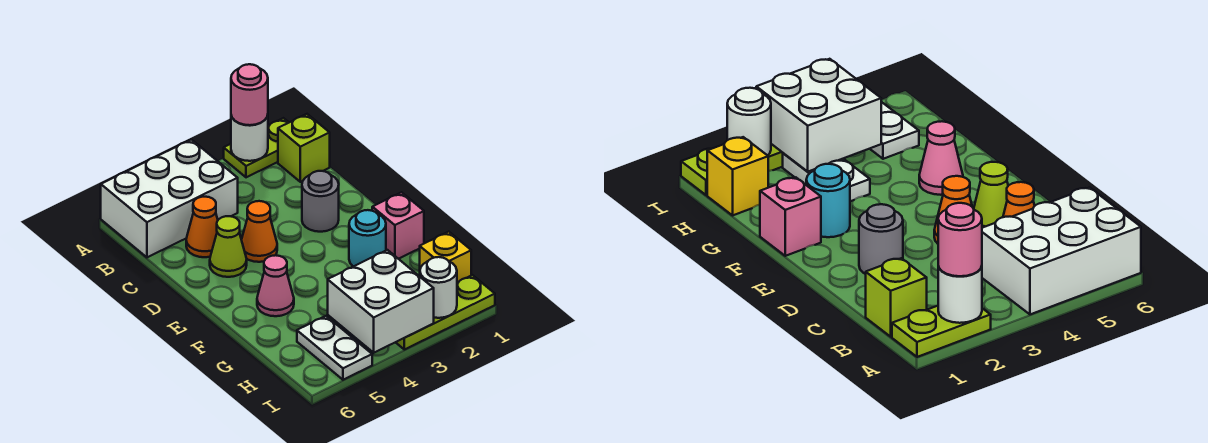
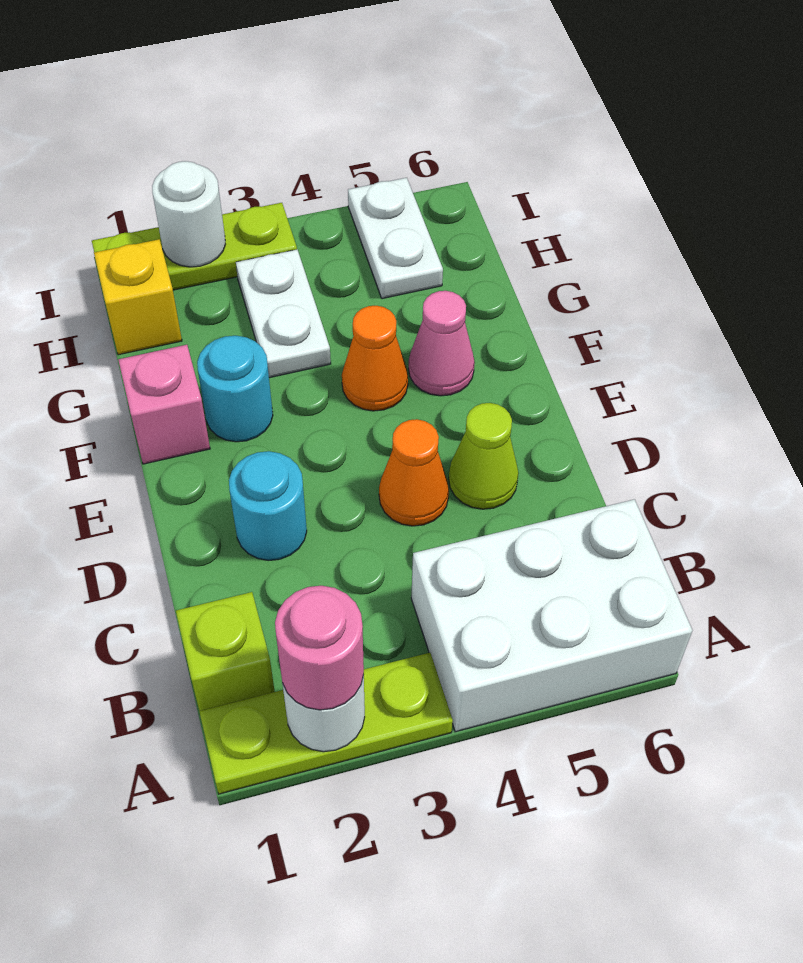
lime 1x2 plate [224,118,289,177] -> lime 1x3 plate [199,653,453,794]
orange 1x1 cone [186,197,218,257] -> orange 1x1 cone moved to [342,306,408,411]
grey 1x1 round brick [302,171,339,232] -> cyan 1x1 round brick [229,451,307,560]
white 2x2 brick [328,250,434,353] -> none

